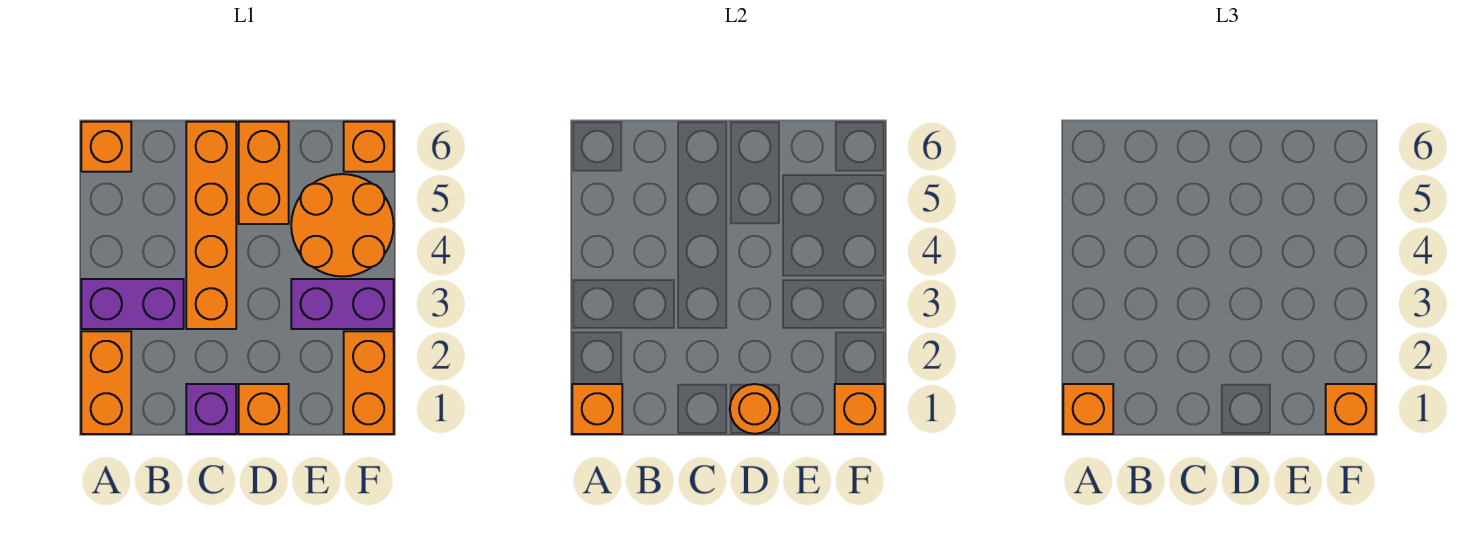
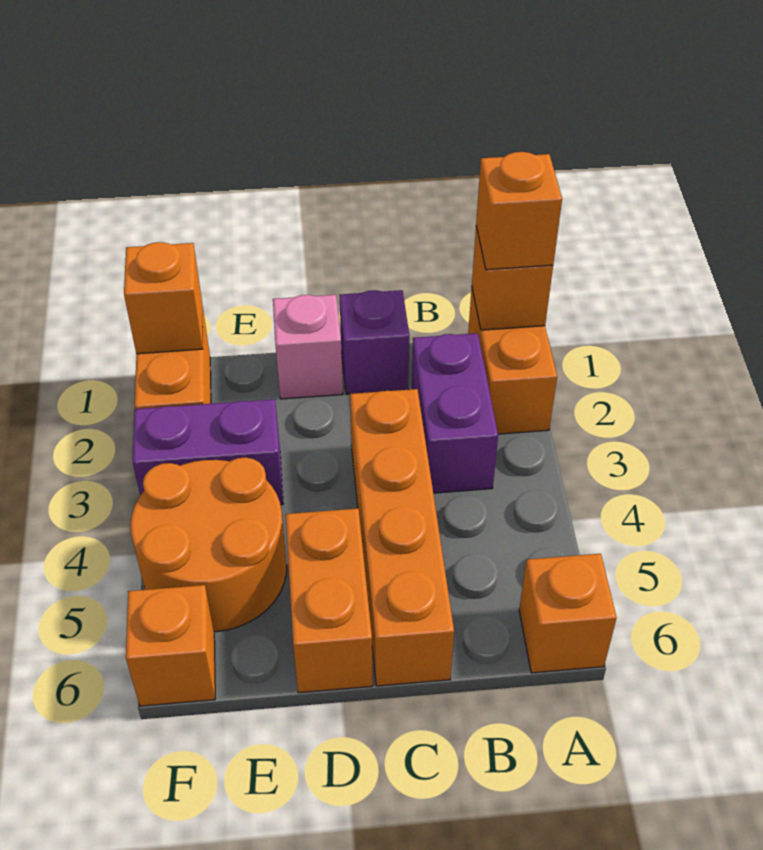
purple 1x2 brick [81,279,184,329] -> purple 1x2 brick turned to [412,333,498,493]
orange 1x1 brick [239,384,289,434] -> pink 1x1 brick [273,295,343,399]
orange 1x1 round brick [730,384,780,434] -> none
orange 1x1 brick [1326,384,1376,434] -> none

